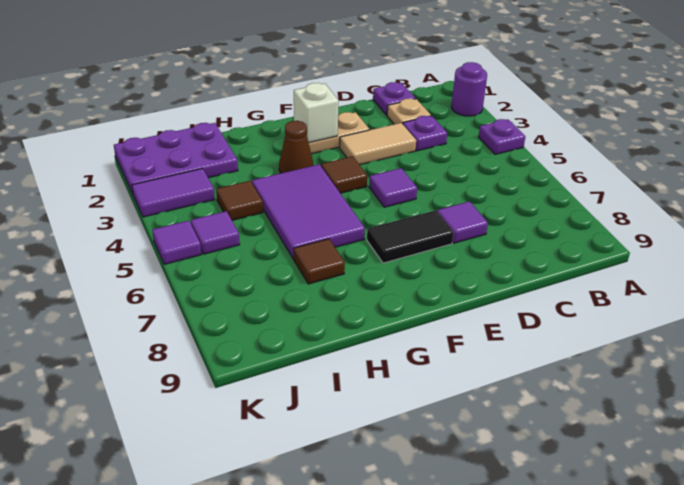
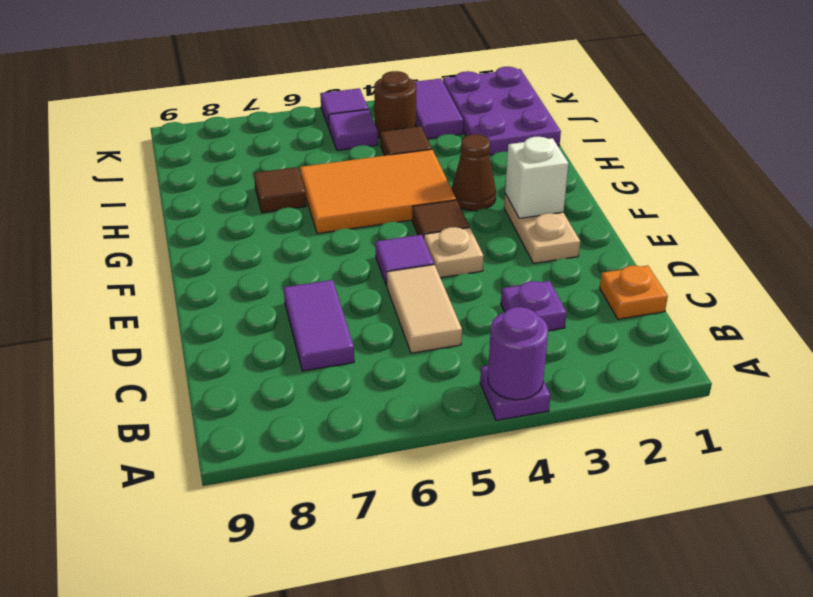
purple 1x1 round brick [451,62,487,116] -> purple 1x1 round brick moved to [488,307,548,400]
purple 1x1 plate [373,82,416,115] -> orange 1x1 plate [600,265,668,319]
tan 1x1 plate [387,99,431,124] -> tan 1x1 plate moved to [424,227,484,278]
tan 1x2 tile [340,123,416,165] -> tan 1x2 tile moved to [387,265,462,353]
purple 1x1 tile [437,201,488,243] -> purple 1x2 tile [284,280,354,371]
black 1x2 tile [367,210,454,263] -> none
purple 2x3 tile [252,164,365,259] -> orange 2x3 tile [300,149,456,234]
none -> brown 1x1 round brick [374,71,416,138]

